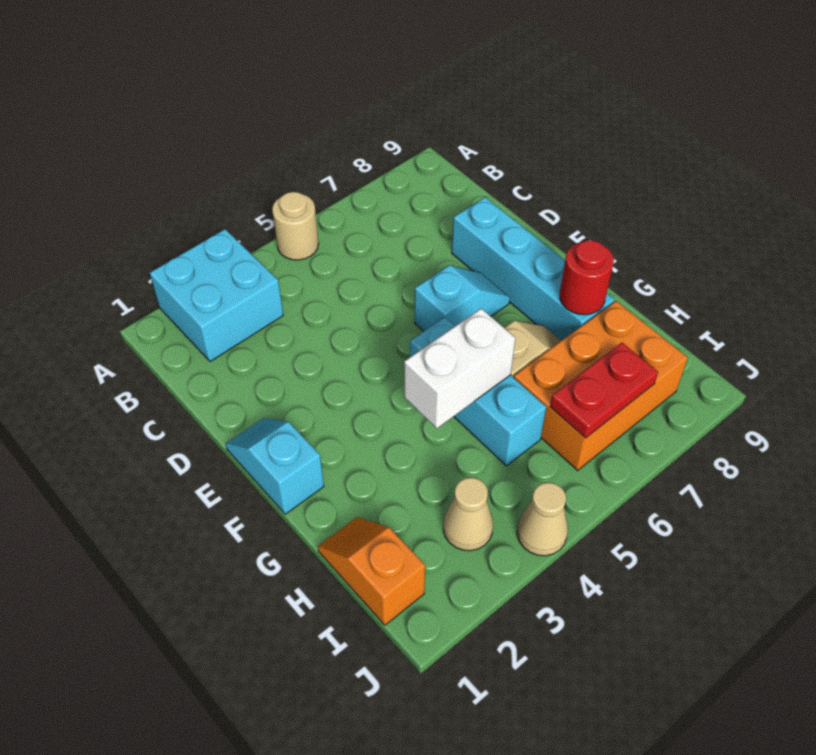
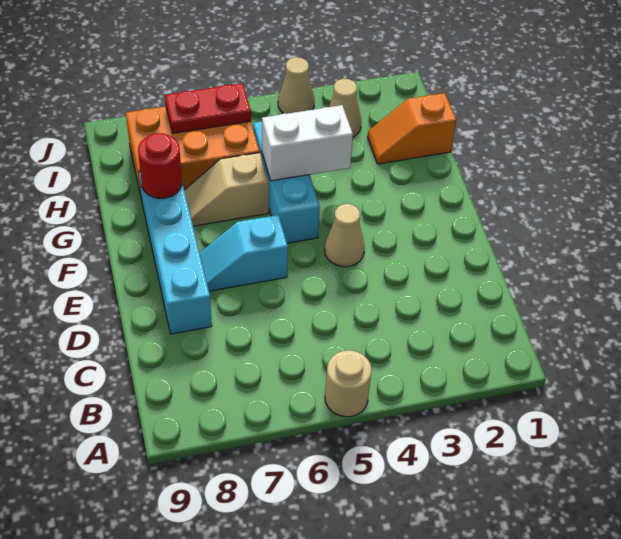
cyan 2x2 brick [150,229,283,362] -> none
cyan 1x2 slope [226,418,324,514] -> none
none -> tan 1x1 cone [325,204,365,267]
orange 1x2 slope [318,517,425,625] -> orange 1x2 slope turned to [368,93,456,164]

